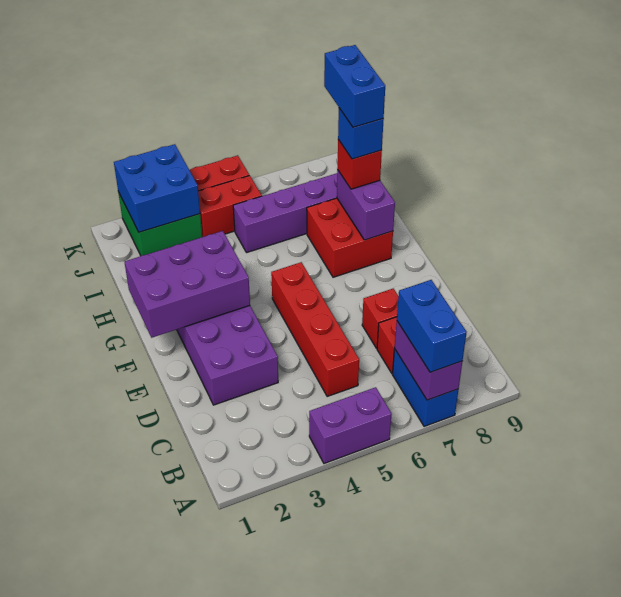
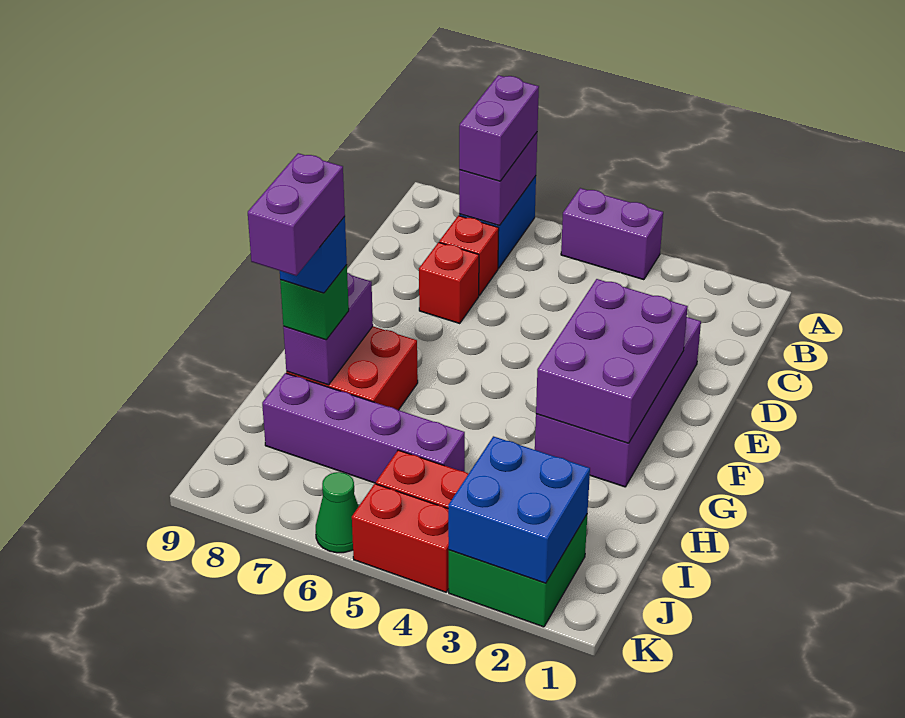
blue 1x2 brick [397,280,467,372] -> purple 1x2 brick [459,75,539,181]
red 1x4 brick [271,262,359,397] -> none
purple 2x3 brick [125,231,250,338] -> purple 2x3 brick turned to [536,279,688,443]
red 1x1 brick [337,139,382,189] -> green 1x1 brick [280,265,349,340]
blue 1x2 brick [324,45,385,127] -> purple 1x2 brick [248,153,345,276]
none -> green 1x1 cone [316,472,359,553]

